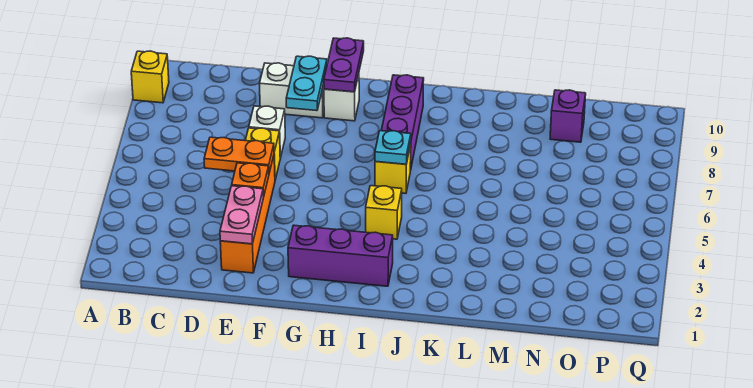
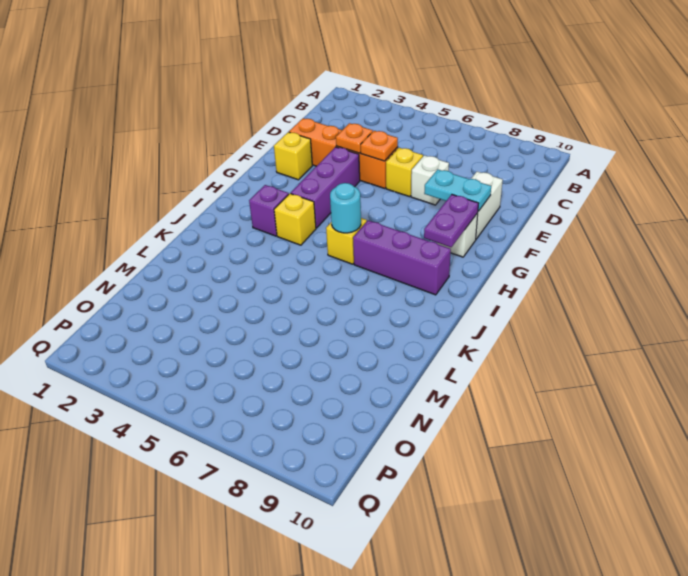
yellow 1x1 brick [131,51,169,103] -> yellow 1x1 brick moved to [274,132,312,180]
orange 1x2 plate [204,137,274,173] -> orange 1x1 plate [361,131,398,161]
pink 1x2 plate [220,186,263,244] -> none
purple 1x3 brick [288,225,393,286] -> purple 1x3 brick moved to [291,147,360,228]
purple 1x2 plate [324,38,364,92] -> purple 1x2 plate turned to [424,195,479,247]
cyan 1x1 plate [375,131,411,164] -> cyan 1x1 round brick [330,183,361,233]
purple 1x1 brick [550,90,586,142] -> purple 1x1 brick moved to [249,185,289,236]

